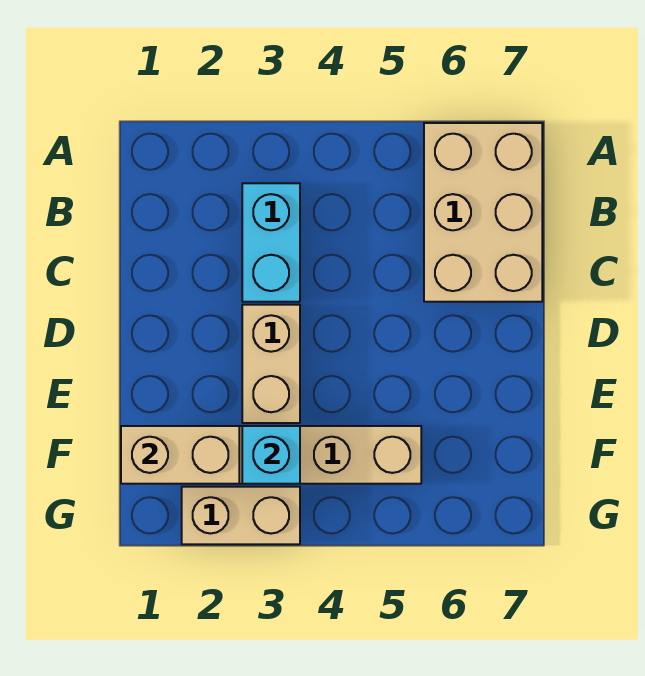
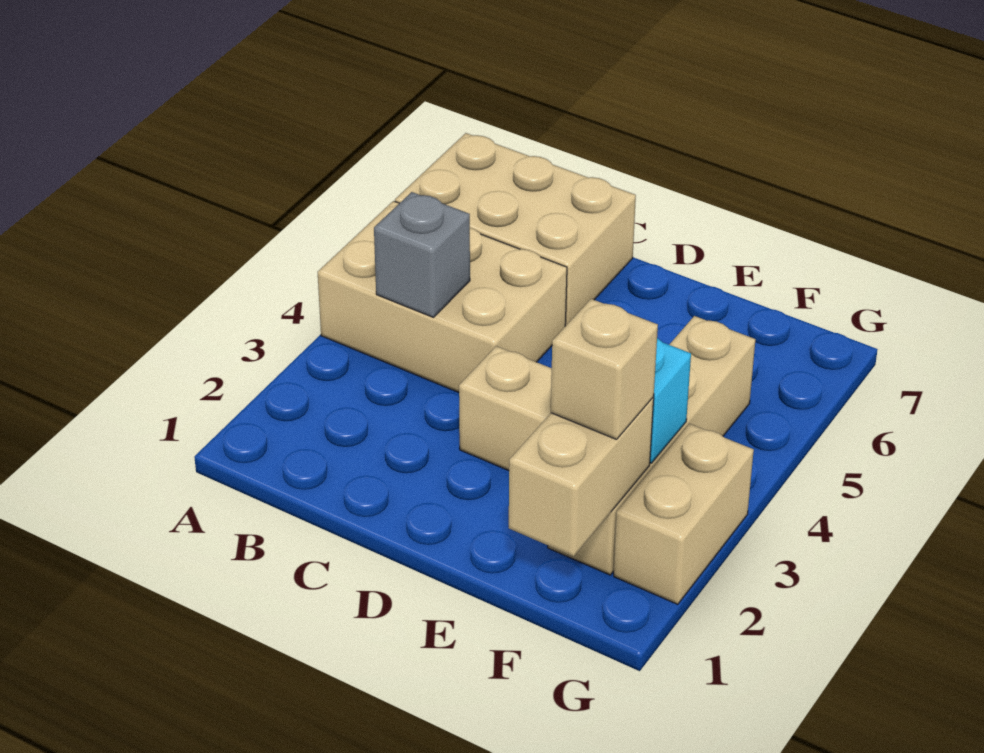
none -> tan 2x3 brick [318,201,567,392]
cyan 1x2 brick [242,183,300,302] -> none
none -> grey 1x1 brick [374,192,470,317]
none -> tan 1x1 brick [551,299,658,439]

